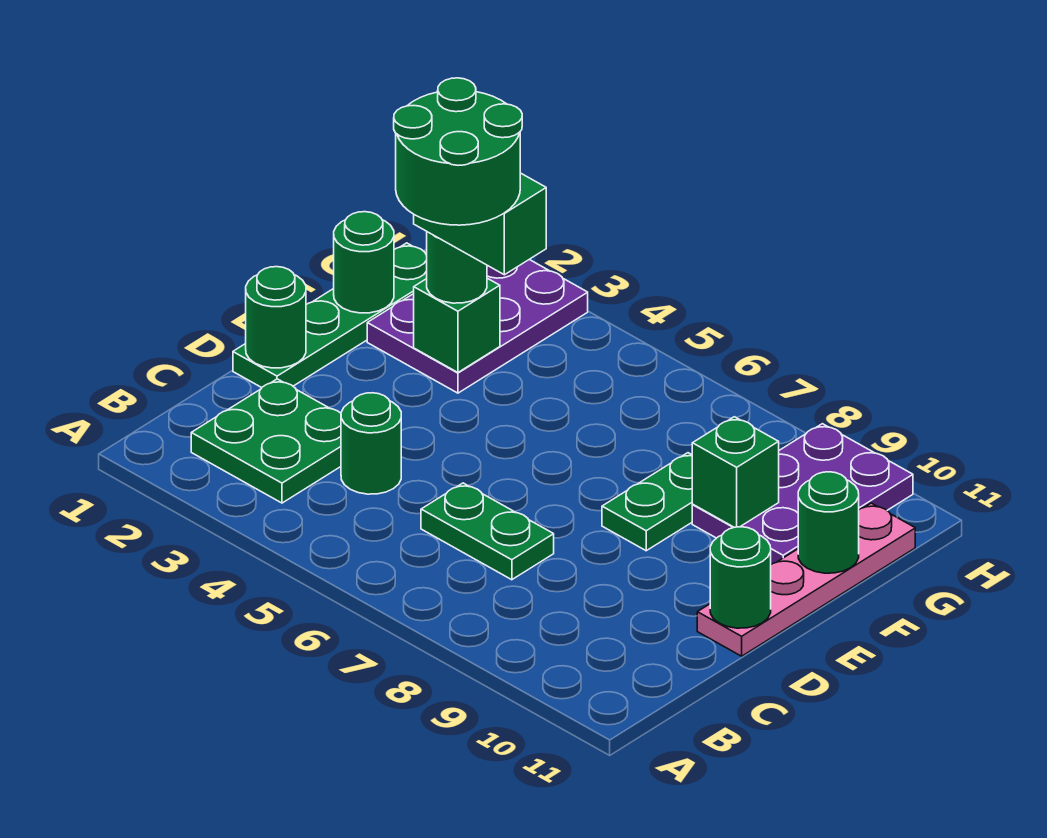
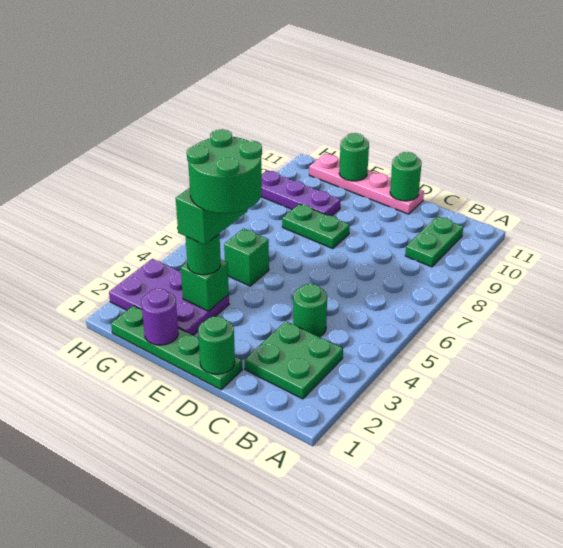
green 1x2 plate [421,483,554,580] -> green 1x2 plate moved to [405,216,463,267]
green 1x1 round brick [334,212,394,313] -> purple 1x1 round brick [141,289,178,345]
purple 2x3 plate [692,424,913,564] -> purple 1x3 plate [261,171,341,216]
green 1x1 brick [692,417,779,527] -> green 1x1 brick moved to [224,229,269,286]

